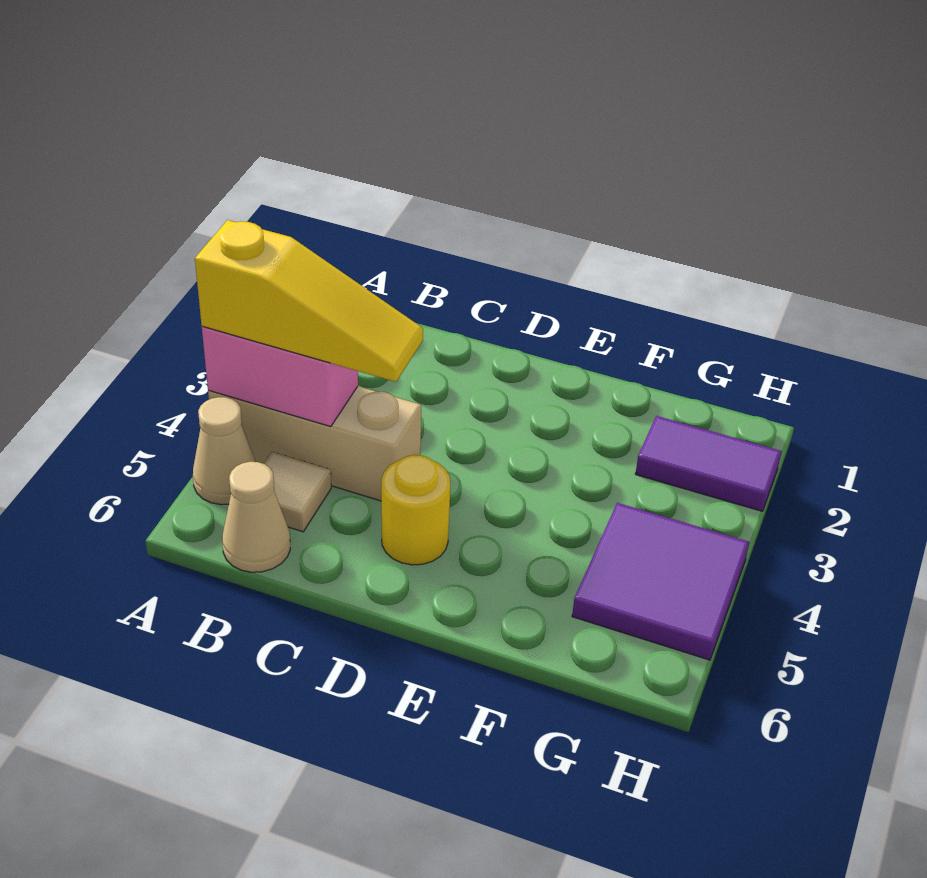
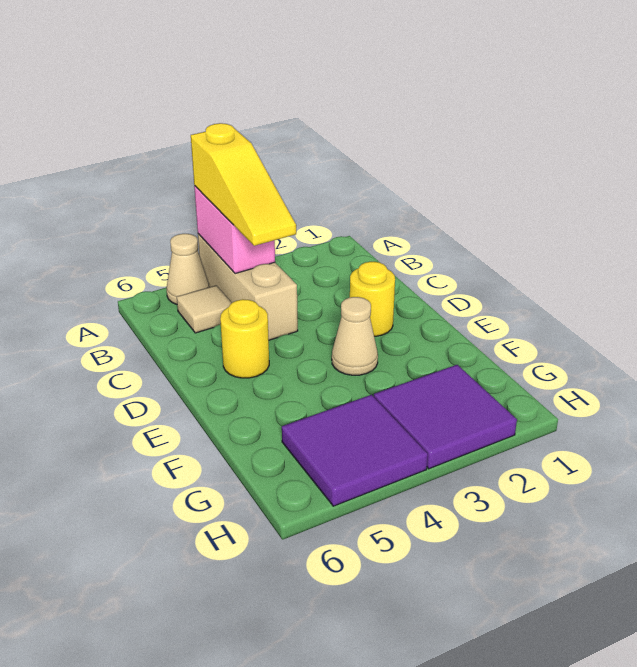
tan 1x1 cone [222,462,290,572] -> tan 1x1 cone moved to [332,297,378,375]
none -> yellow 1x1 round brick [350,262,395,336]
purple 1x2 tile [635,416,782,511] -> purple 2x2 tile [374,365,517,469]

